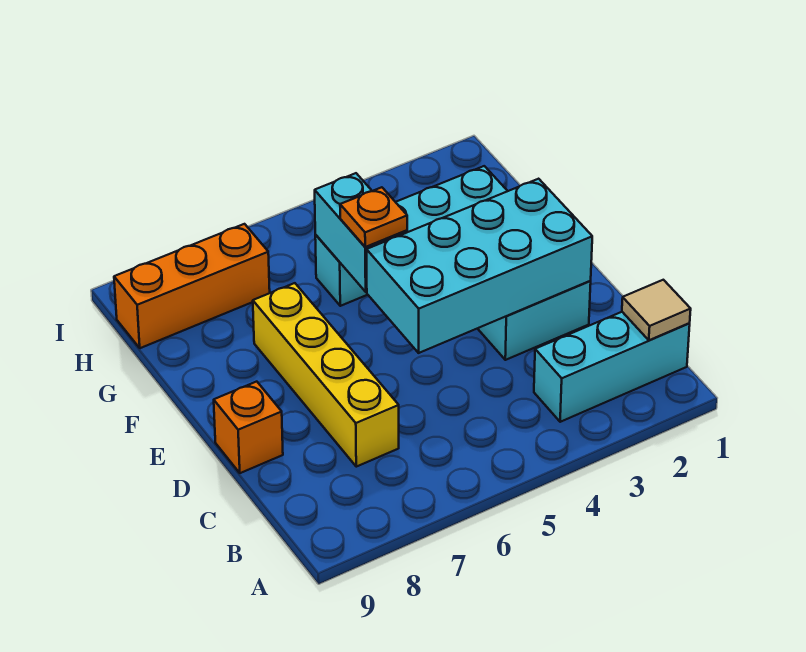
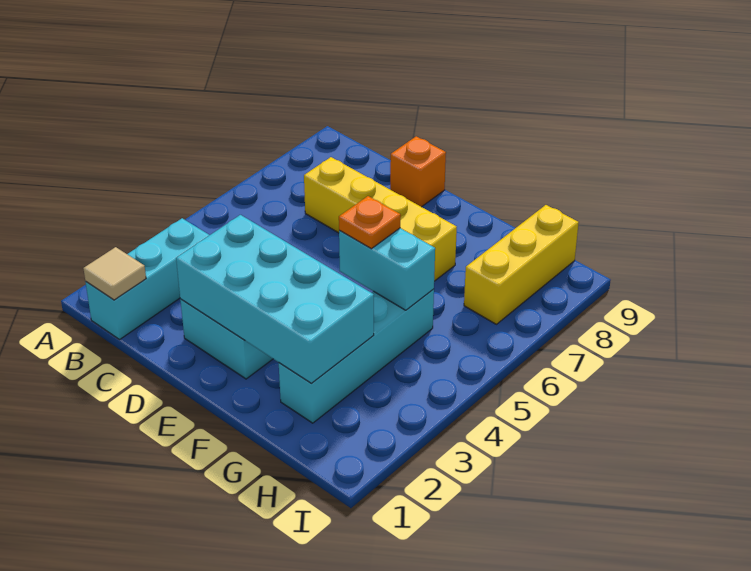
cyan 2x4 brick [367,179,592,353] -> cyan 2x4 brick turned to [176,215,374,384]
orange 1x3 brick [114,224,270,348] -> yellow 1x3 brick [464,205,579,324]

